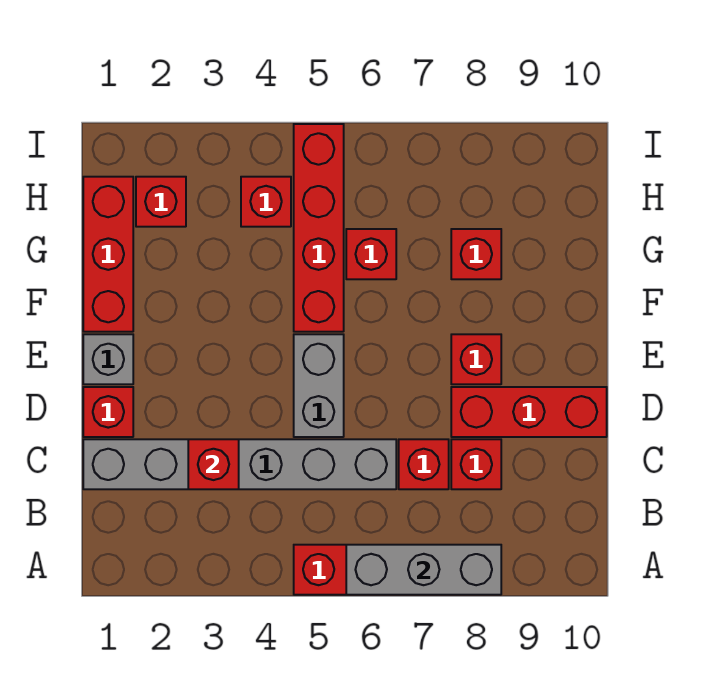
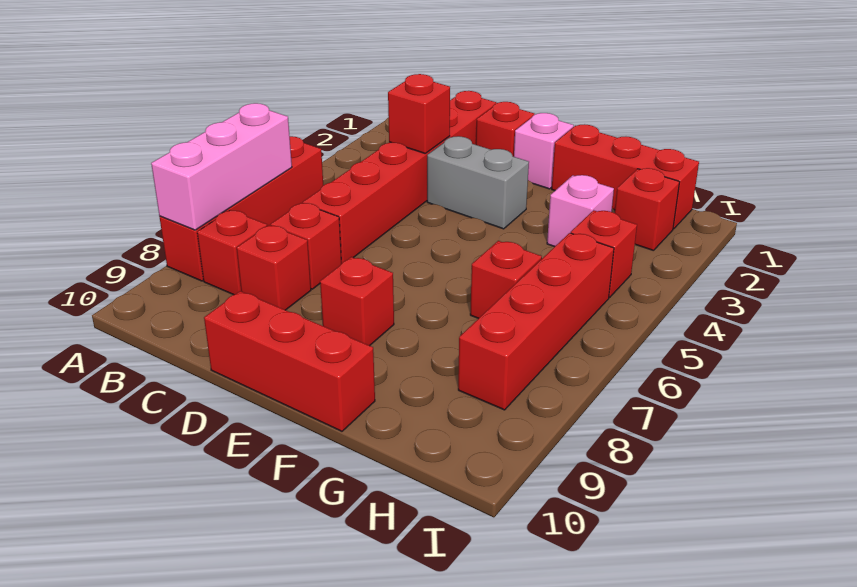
grey 1x3 brick [346,545,501,595] -> pink 1x3 brick [151,103,292,230]
grey 1x6 brick [83,439,396,489] -> red 1x6 brick [303,91,496,264]
grey 1x2 brick [294,334,344,437] -> grey 1x2 brick moved to [427,136,529,229]
red 1x3 brick [451,387,607,437] -> red 1x3 brick turned to [204,291,375,431]
grey 1x1 brick [83,334,133,384] -> pink 1x1 brick [514,113,574,189]
red 1x4 brick [294,124,344,332] -> red 1x4 brick turned to [458,233,614,410]
none -> pink 1x1 brick [547,175,614,247]
red 1x1 brick [451,229,501,279] -> red 1x1 brick moved to [197,210,267,295]

